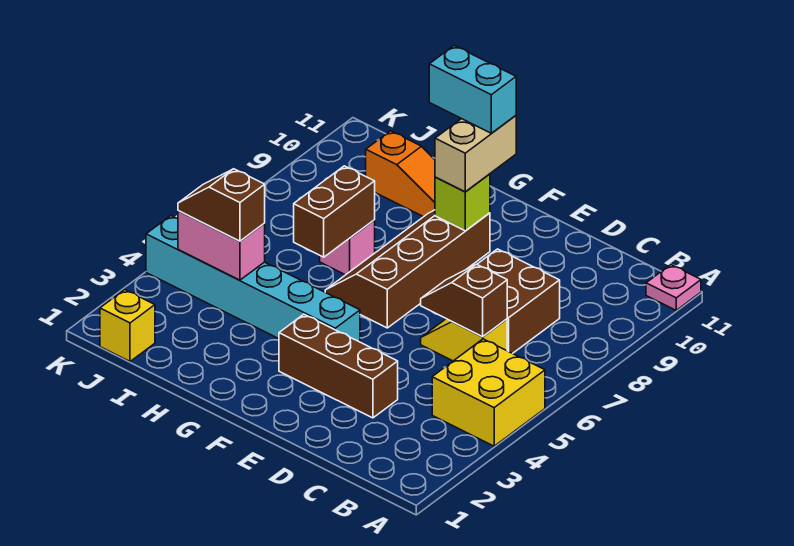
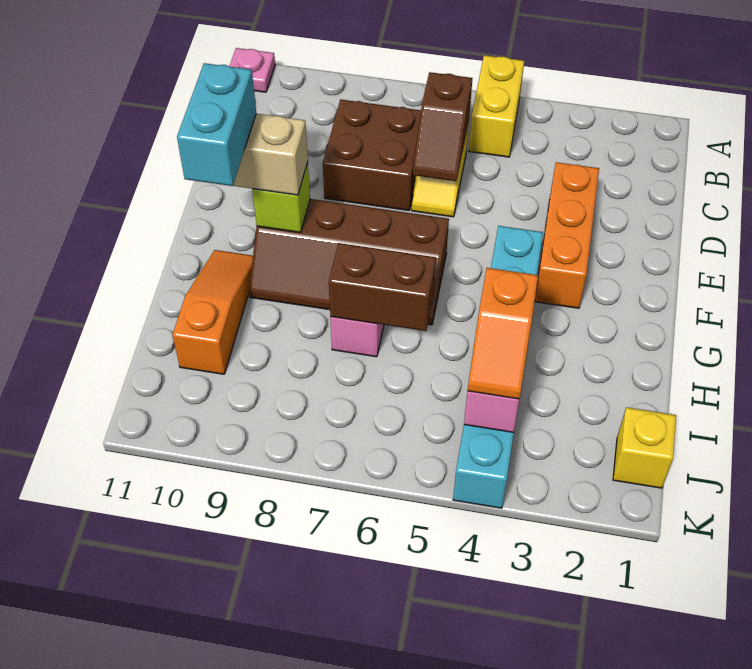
yellow 2x2 brick [432,339,545,446] -> yellow 1x2 brick [469,55,524,157]
brown 1x3 brick [279,314,398,418] -> orange 1x3 brick [535,162,599,308]
brown 1x2 slope [178,169,265,241] -> orange 1x2 slope [468,268,538,399]

